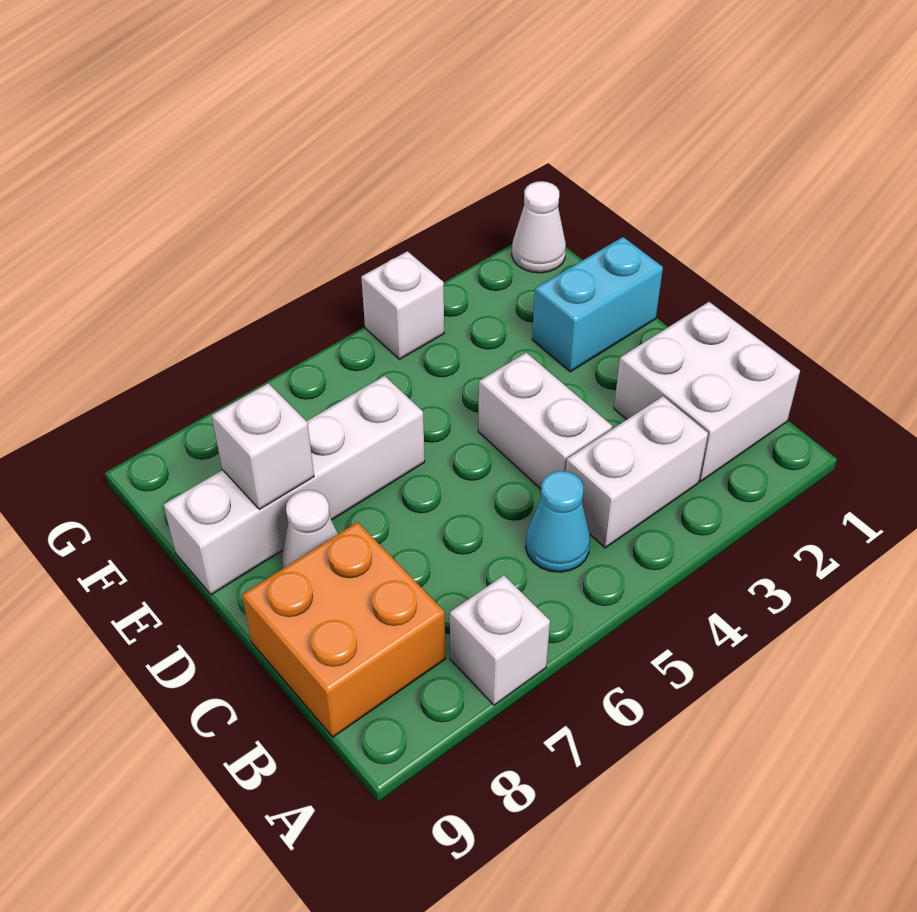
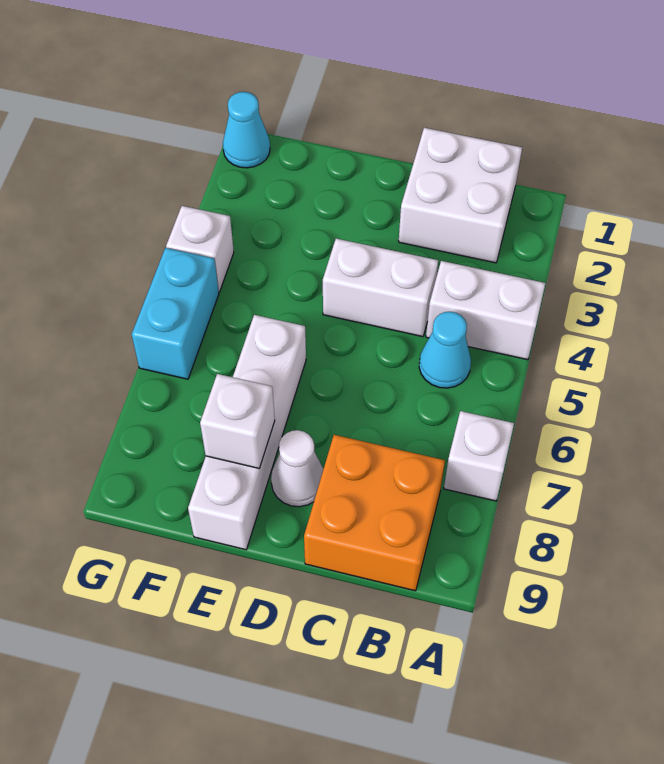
white 1x2 brick [566,396,708,548] -> white 1x2 brick turned to [426,261,545,360]
cyan 1x2 brick [532,237,663,372] -> cyan 1x2 brick moved to [132,248,219,379]
white 1x1 cone [512,181,566,273] -> cyan 1x1 cone [223,92,270,168]

